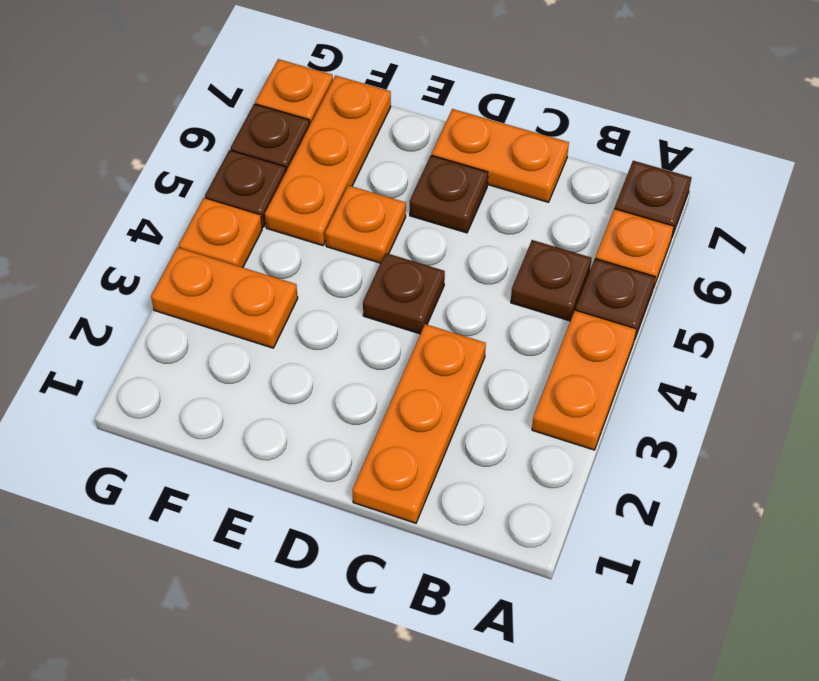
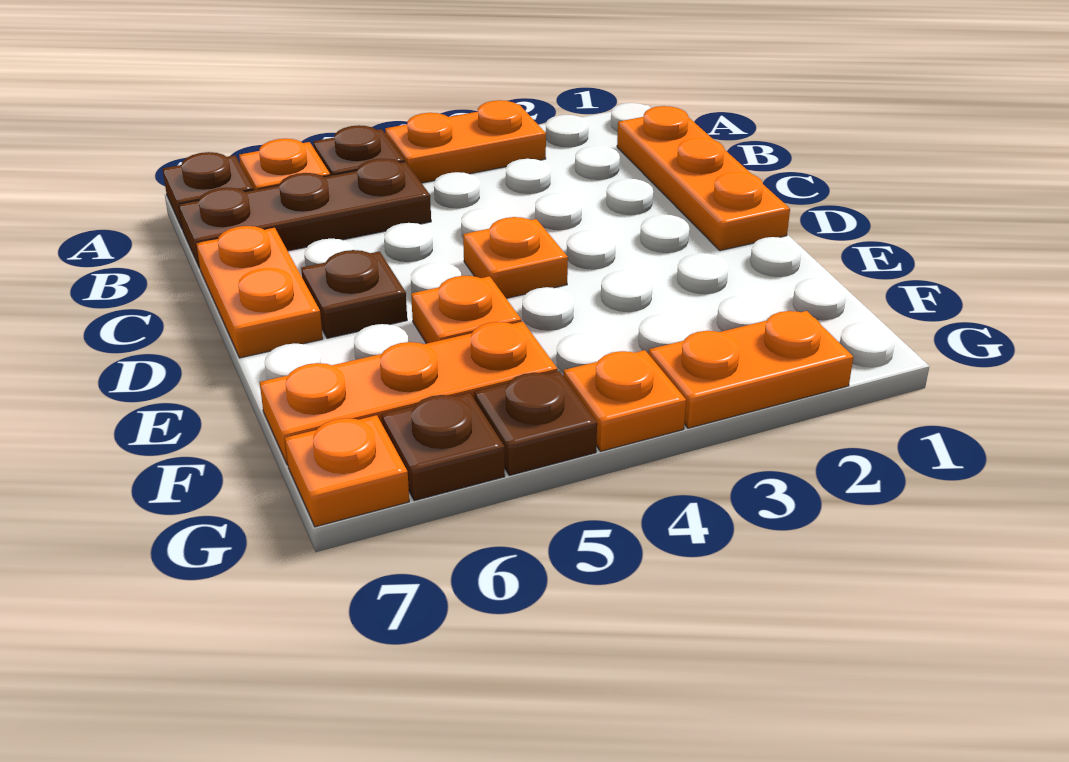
brown 1x1 plate [511,240,592,321] -> brown 1x3 plate [179,159,431,268]
orange 1x3 plate [352,324,486,523] -> orange 1x3 plate turned to [617,106,790,251]
brown 1x1 plate [363,253,445,334] -> orange 1x1 plate [463,217,568,298]
orange 1x2 plate [151,247,298,348] -> orange 1x2 plate turned to [649,311,853,428]

